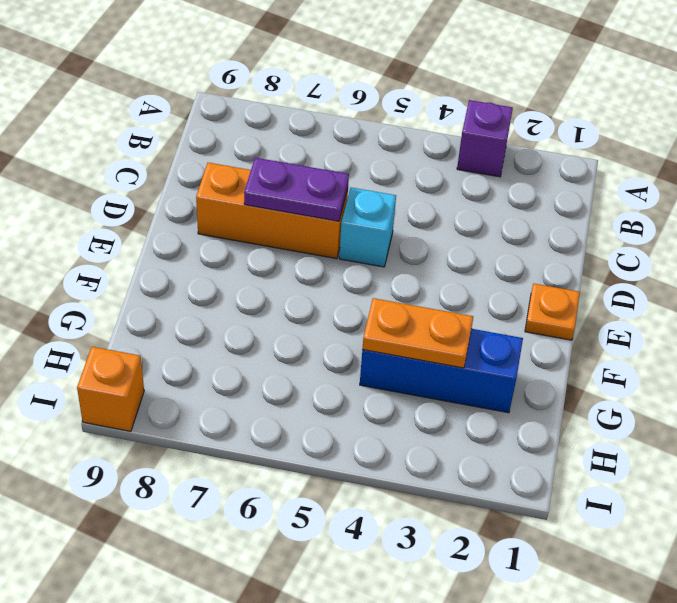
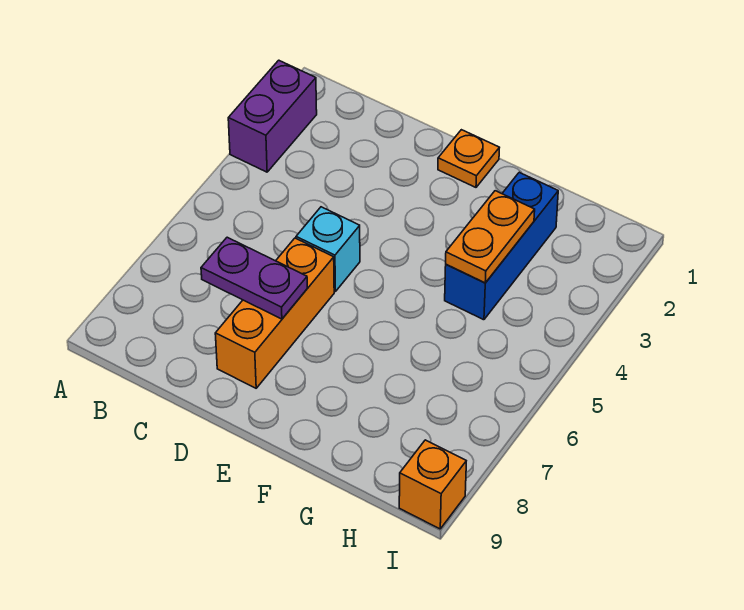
purple 1x1 brick [457,100,513,177] -> purple 1x2 brick [228,60,317,172]
purple 1x2 plate [244,158,349,221] -> purple 1x2 plate turned to [201,237,307,319]

